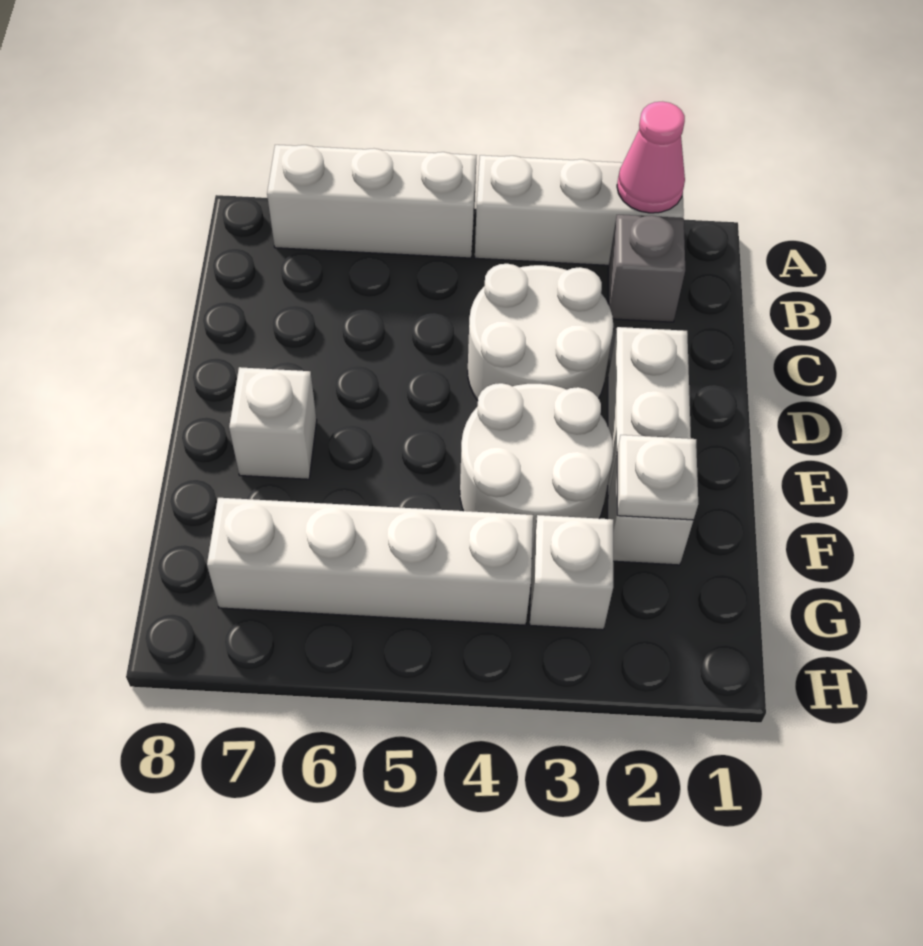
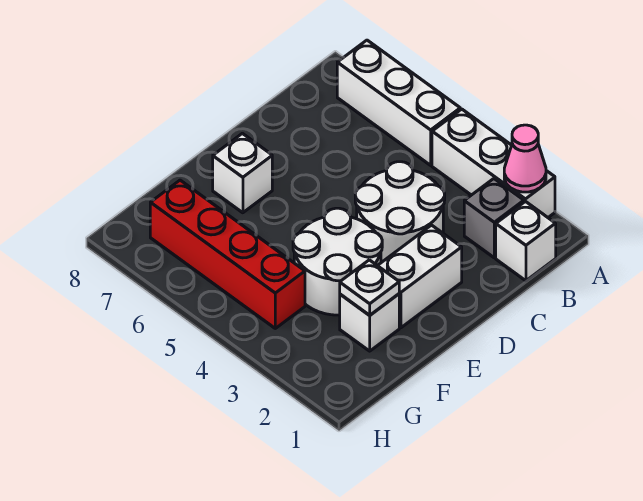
white 1x1 brick [530,515,613,630] -> white 1x1 brick moved to [496,201,556,281]
white 1x4 brick [207,498,533,625] -> red 1x4 brick [150,180,305,328]

